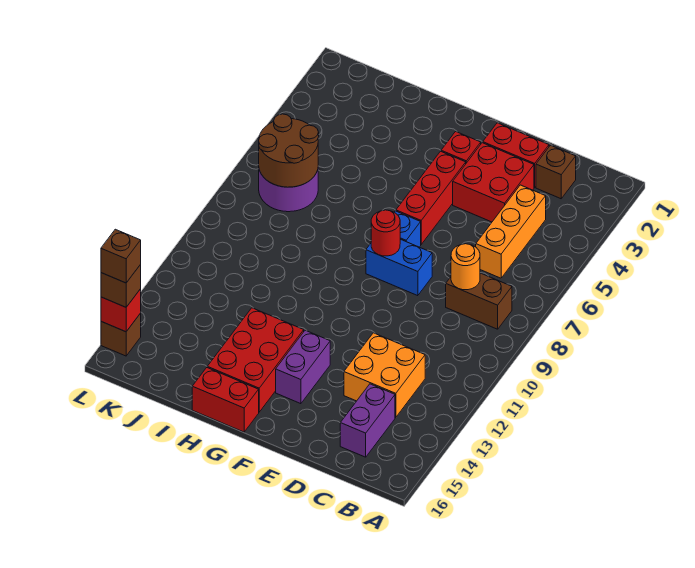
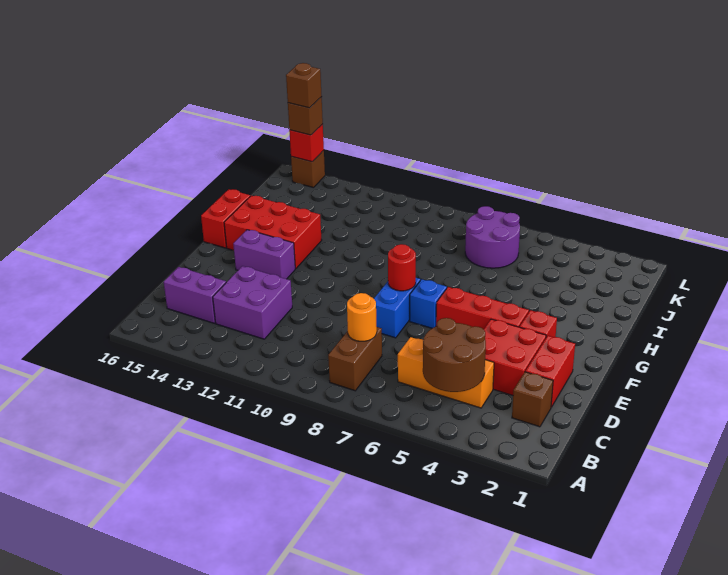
orange 2x2 brick [344,333,425,417] -> purple 2x2 brick [213,266,292,339]
brown 2x2 round brick [259,114,319,187] -> brown 2x2 round brick moved to [423,318,486,392]

